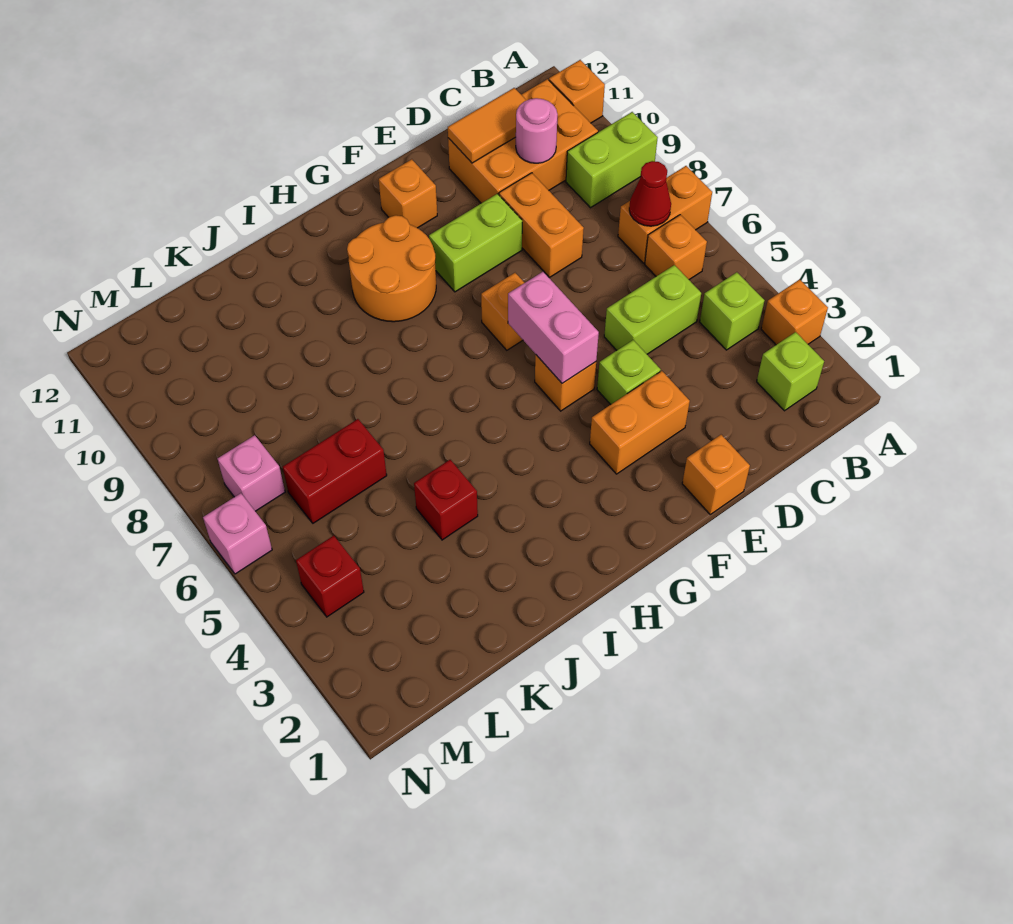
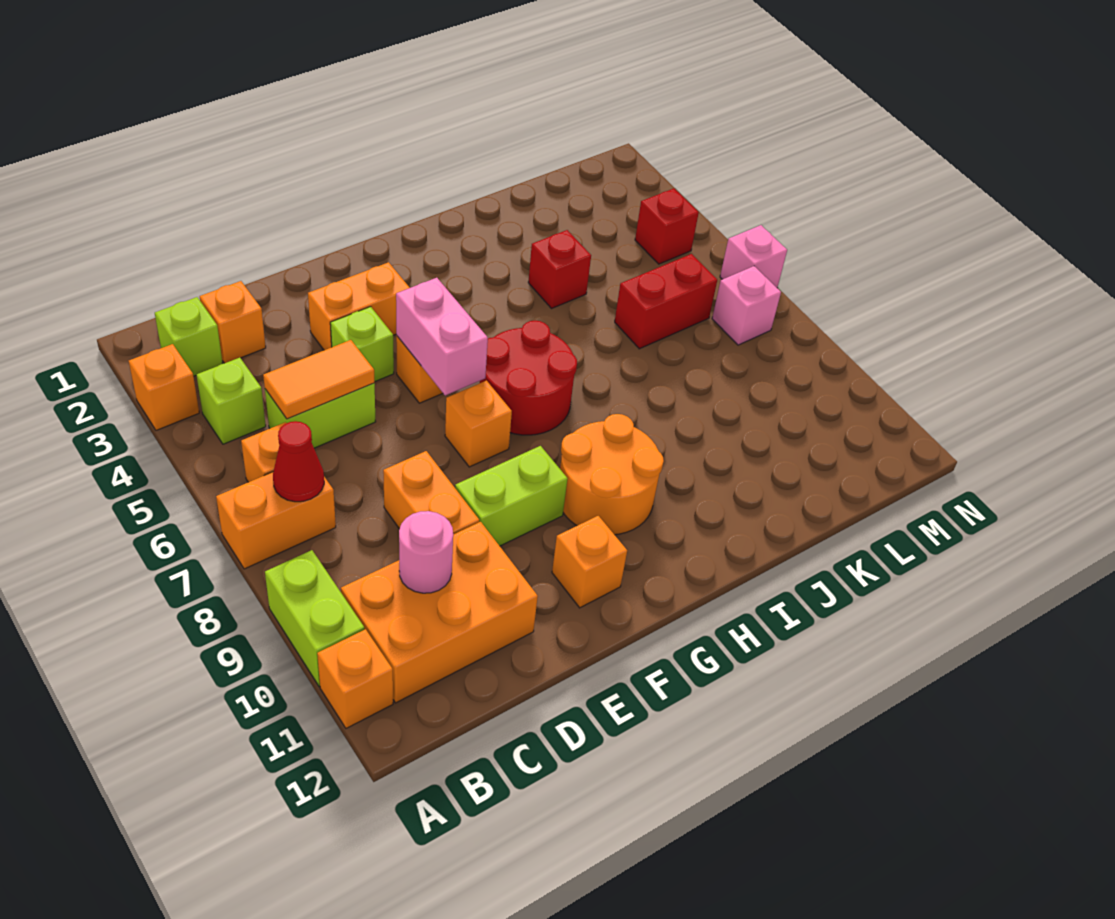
lime 1x2 brick [566,112,658,208] -> lime 1x2 brick turned to [265,550,364,686]
orange 1x2 tile [448,88,526,163] -> orange 1x2 tile moved to [263,340,375,419]
orange 1x1 brick [682,435,750,514] -> orange 1x1 brick moved to [200,281,266,363]
none -> red 2x2 round brick [480,321,577,435]

